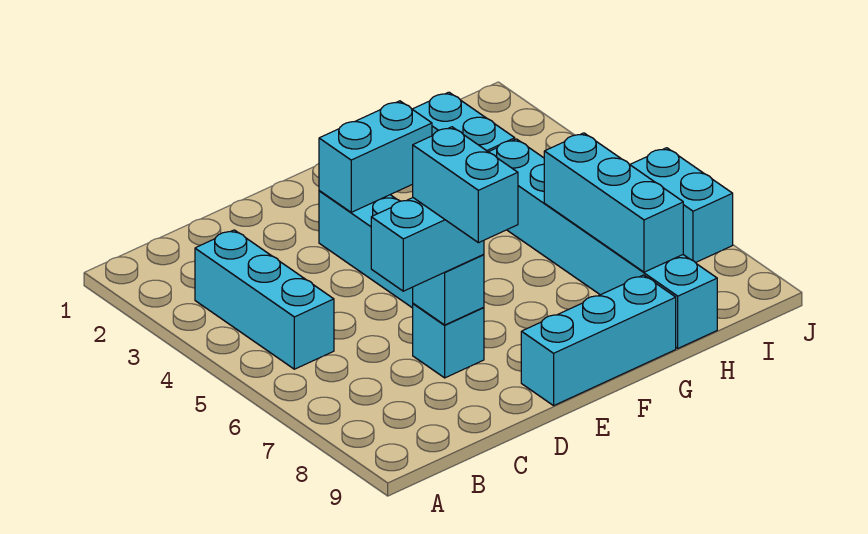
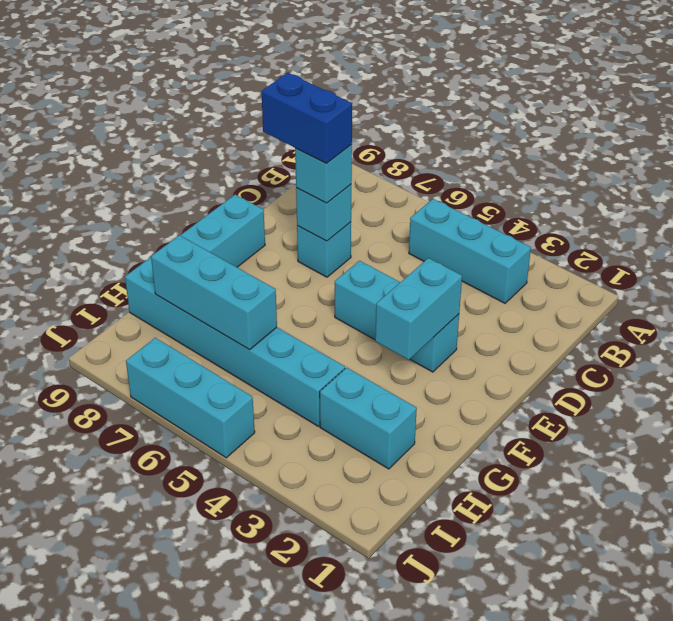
cyan 1x2 brick [371,198,484,291] -> cyan 1x1 brick [295,145,352,203]
cyan 1x2 brick [413,127,518,243] -> blue 1x2 brick [261,73,352,164]
cyan 1x2 brick [630,148,733,263] -> cyan 1x3 brick [126,338,255,458]

